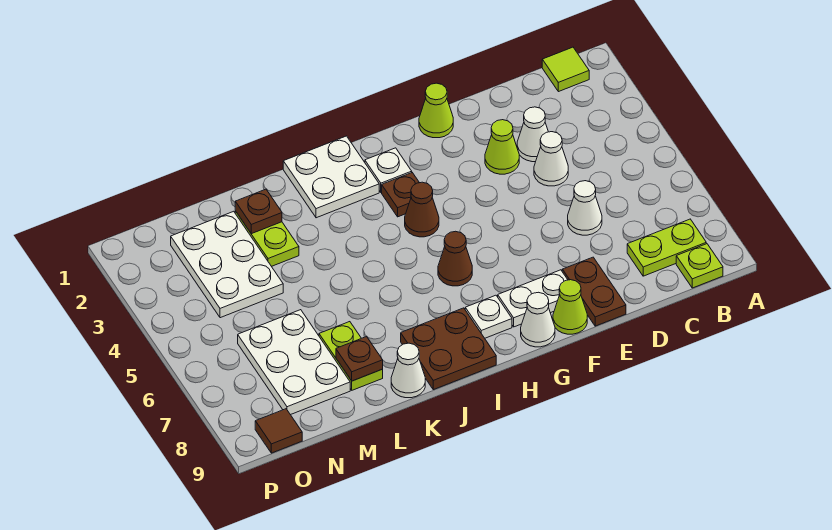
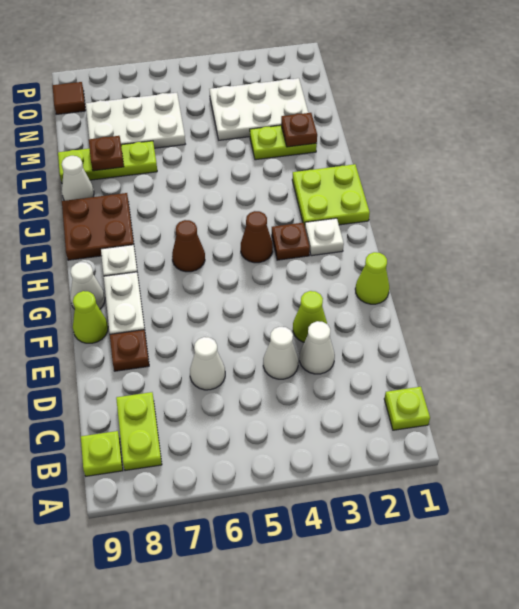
lime 1x1 tile [542,47,589,92] -> lime 1x1 plate [384,387,430,430]
brown 1x2 plate [562,257,626,326] -> brown 1x1 plate [110,330,149,371]
white 2x2 plate [283,136,379,218] -> lime 2x2 plate [292,164,370,226]
lime 1x2 plate [319,322,383,390] -> lime 1x3 plate [58,141,157,183]

